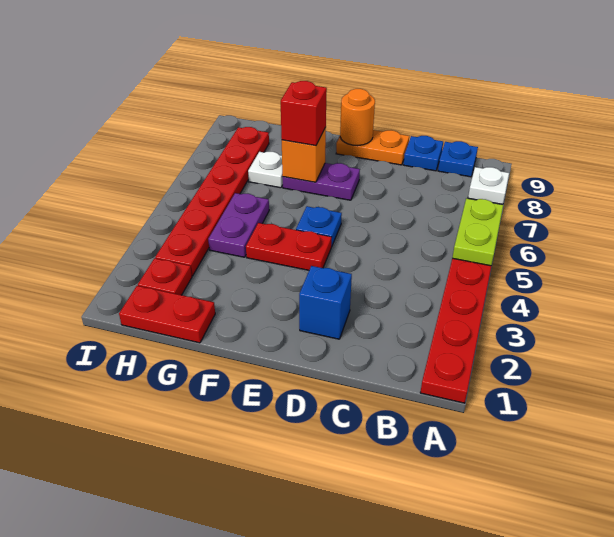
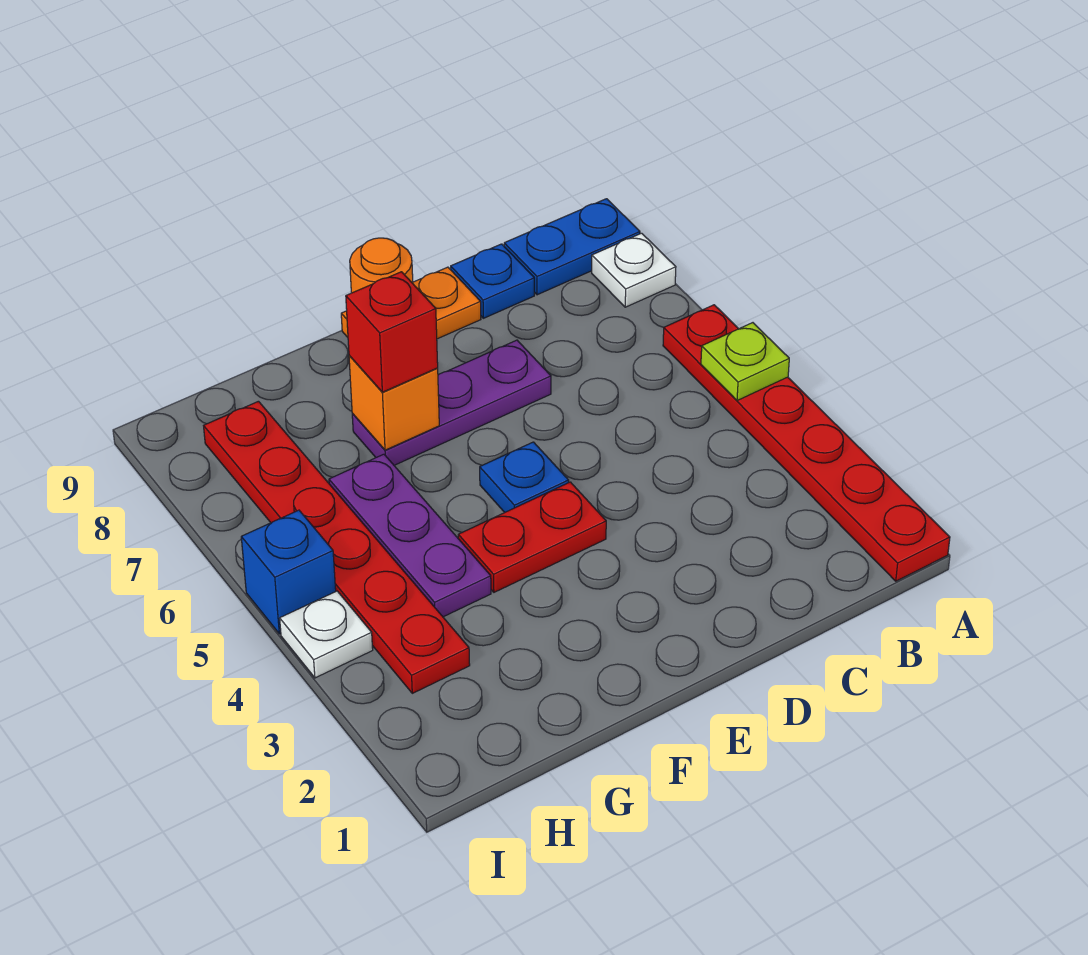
lime 1x2 plate [452,198,503,266] -> lime 1x1 plate [701,323,789,401]
blue 1x1 plate [438,141,478,177] -> blue 1x2 plate [504,199,640,295]
blue 1x1 brick [299,266,352,339] -> blue 1x1 brick moved to [241,510,336,634]
purple 1x2 plate [282,163,360,200] -> purple 1x3 plate [352,340,551,465]
red 1x2 plate [119,286,215,343] -> none
purple 1x2 plate [208,193,269,257] -> purple 1x3 plate [329,454,491,617]
white 1x1 plate [248,152,283,188] -> white 1x1 plate moved to [280,591,373,678]
red 1x1 plate [138,258,192,295] -> none

